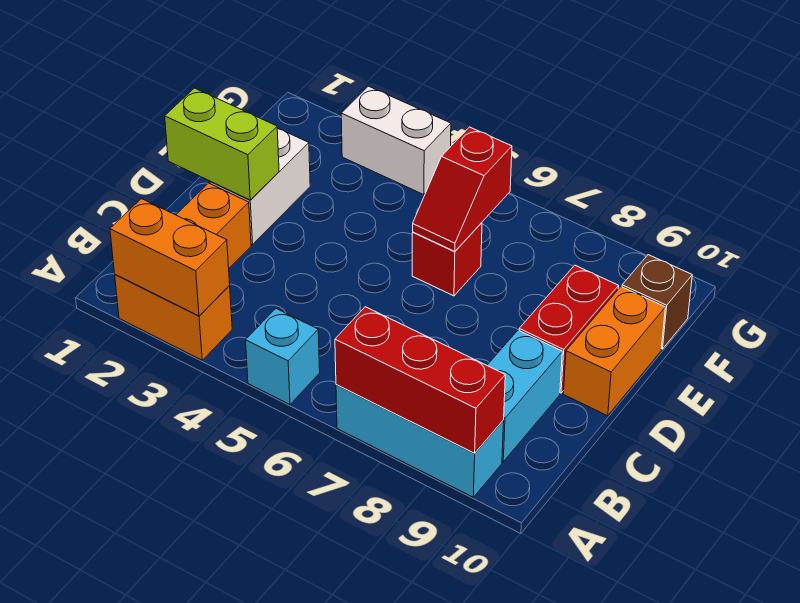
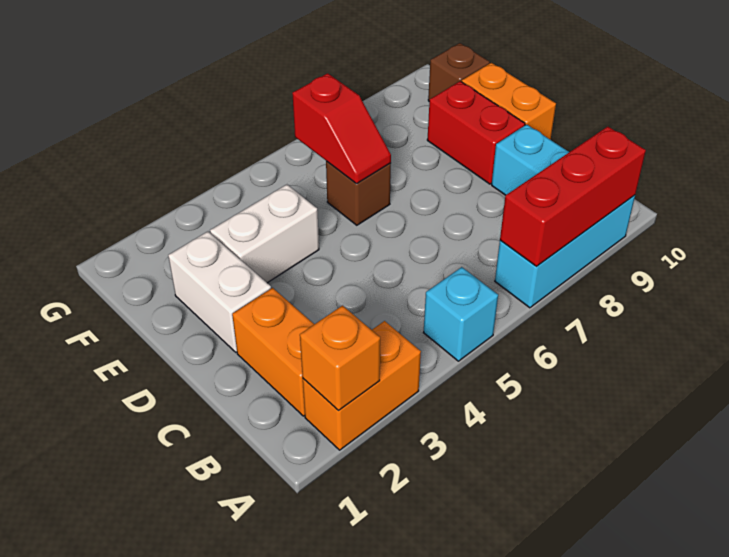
orange 1x2 brick [110,199,230,316] -> orange 1x1 brick [300,305,380,410]
lime 1x2 brick [165,88,279,200] -> none
red 1x1 brick [412,223,482,296] -> brown 1x1 brick [326,161,391,225]
white 1x2 brick [341,86,451,195] -> white 1x2 brick moved to [210,184,319,283]

